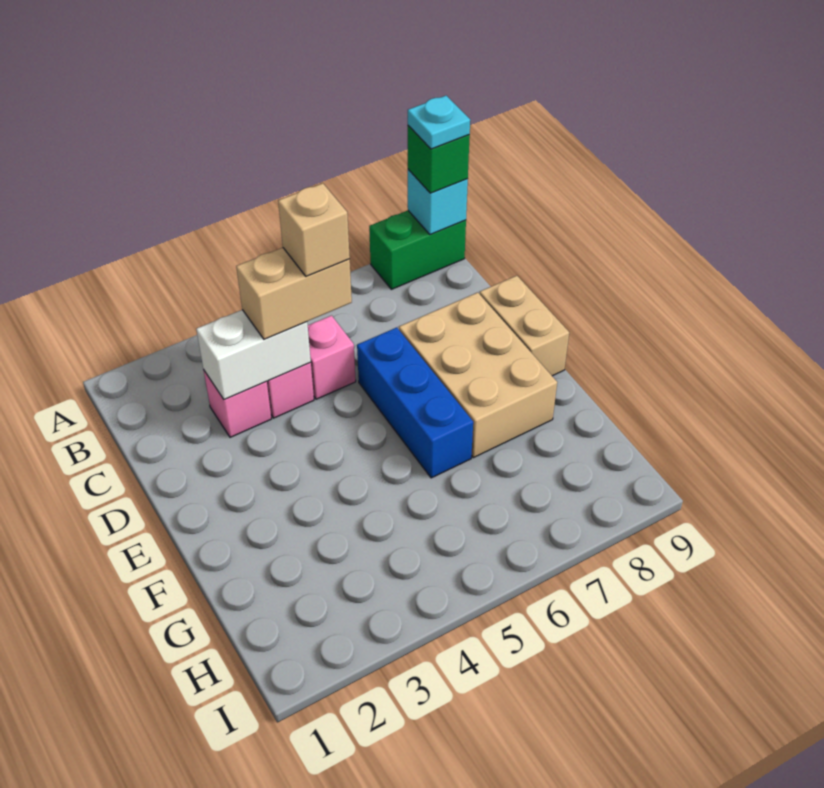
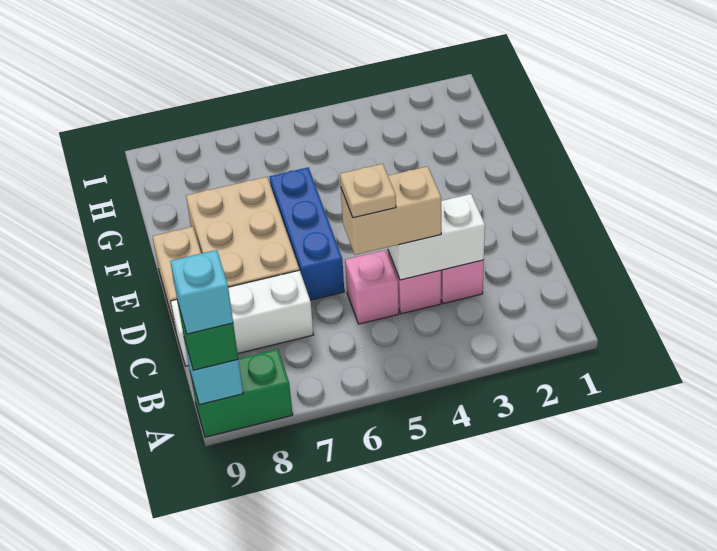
cyan 1x1 plate [408,96,470,149] -> cyan 1x1 brick [170,250,233,334]
tan 1x1 brick [278,183,350,276] -> tan 1x1 plate [340,164,396,218]
none -> white 1x3 brick [170,270,314,366]

